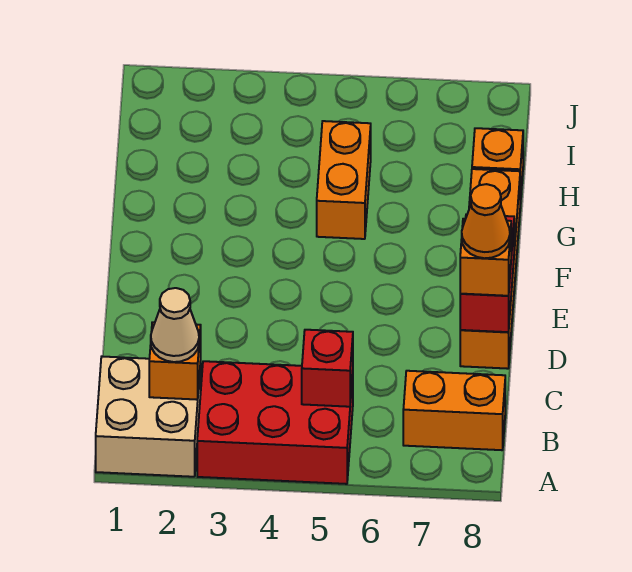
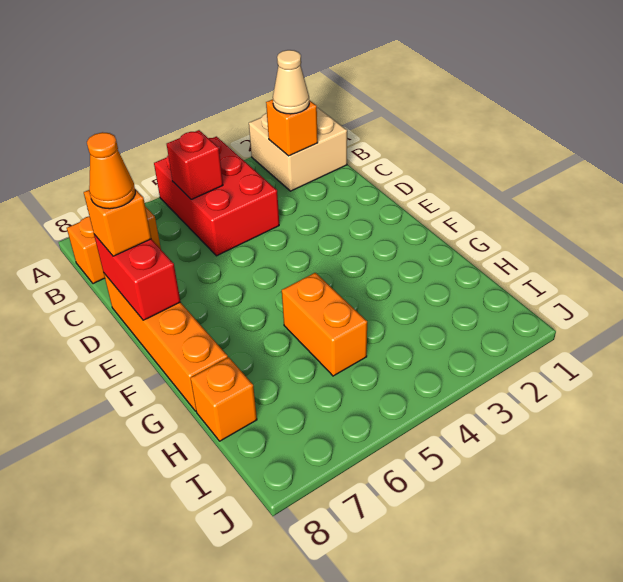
red 2x3 brick [197,361,353,484] -> red 2x3 brick turned to [154,136,279,256]

